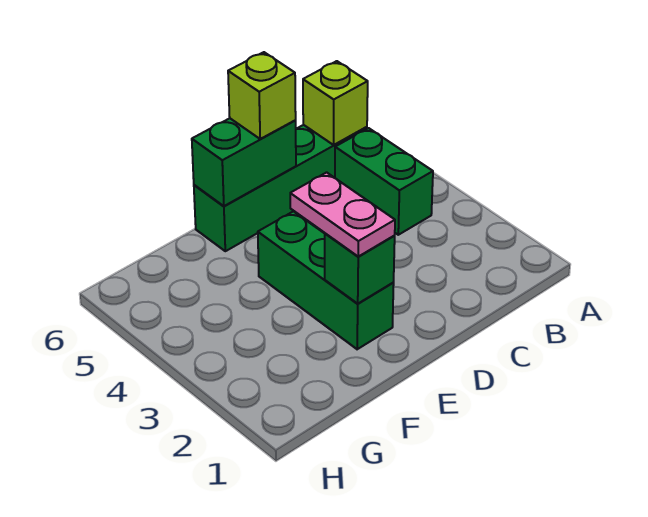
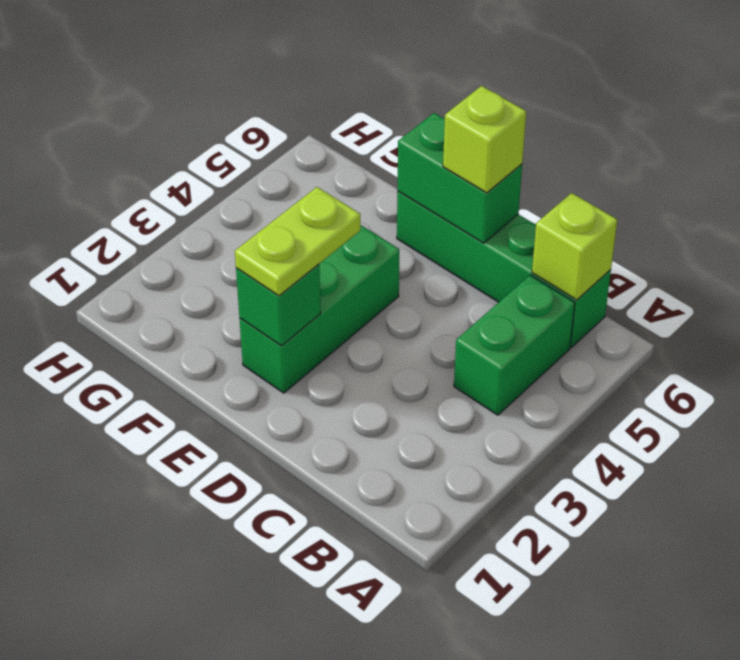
pink 1x2 plate [290,172,395,256] -> lime 1x2 plate [235,187,360,296]

